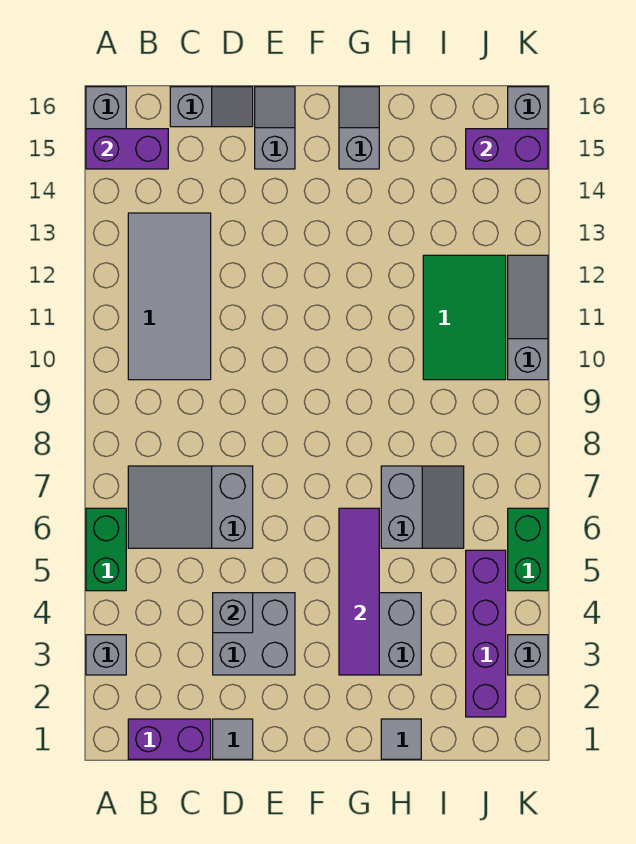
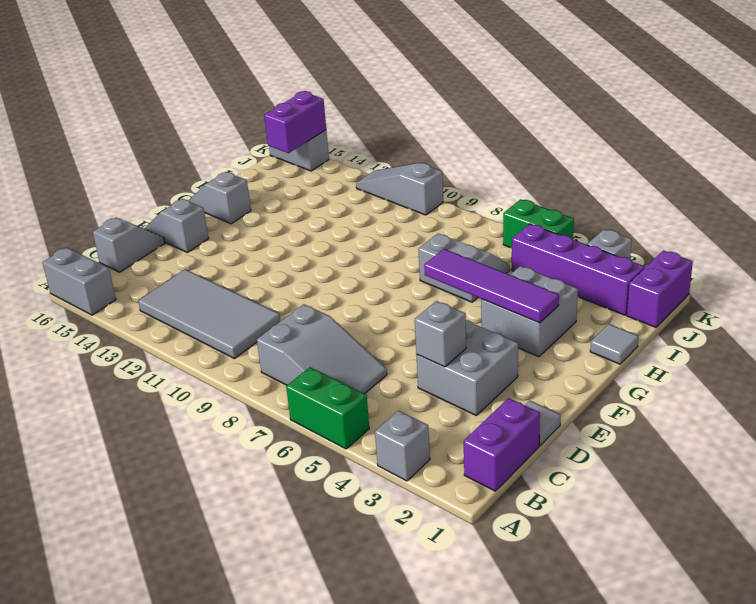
purple 1x2 brick [86,129,168,169] -> purple 1x2 brick moved to [627,251,693,327]
grey 2x3 slope [128,466,253,548] -> grey 2x3 slope turned to [257,304,387,394]
green 2x3 tile [423,255,506,380] -> none

